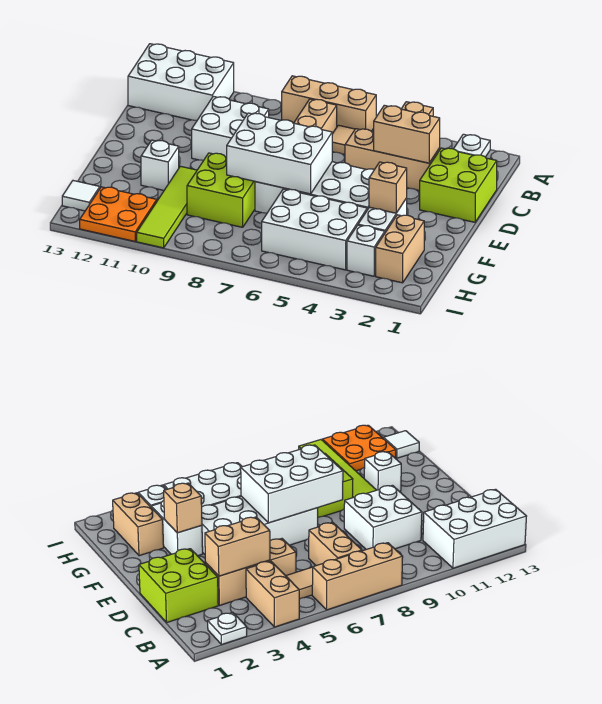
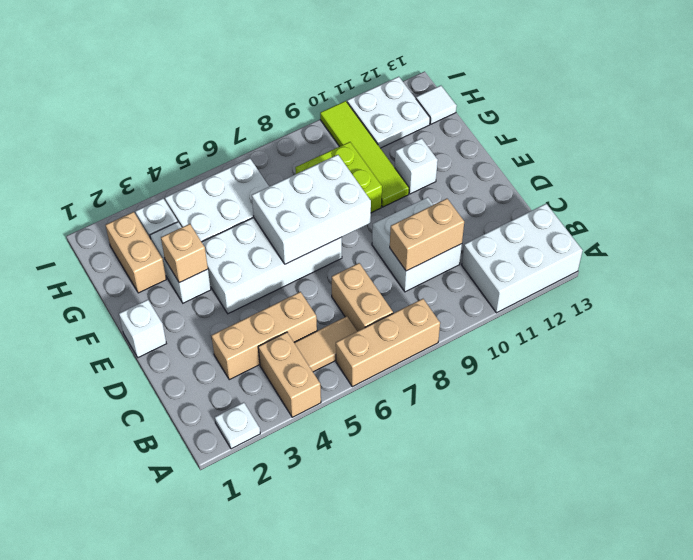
lime 2x2 brick [420,148,497,222] -> none
tan 1x2 brick [374,105,440,163] -> tan 1x2 brick moved to [390,199,464,271]
none -> white 1x1 brick [119,300,166,357]
orange 2x2 plate [80,187,157,241] -> white 2x2 plate [347,77,430,148]

